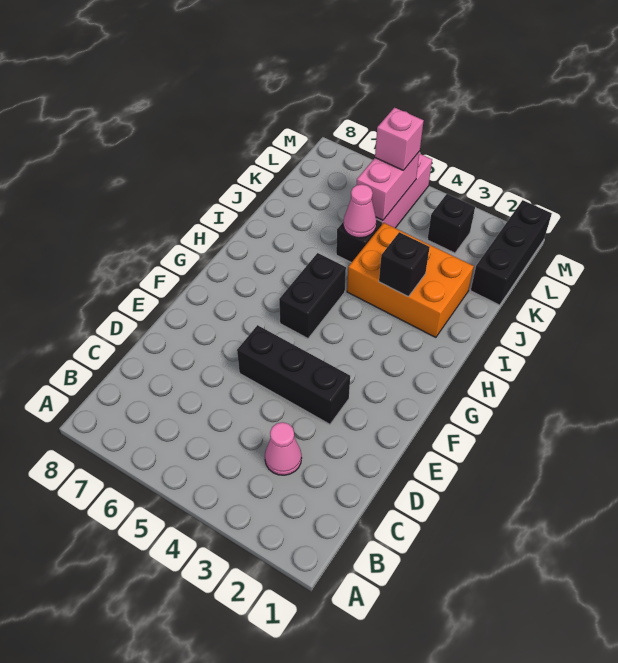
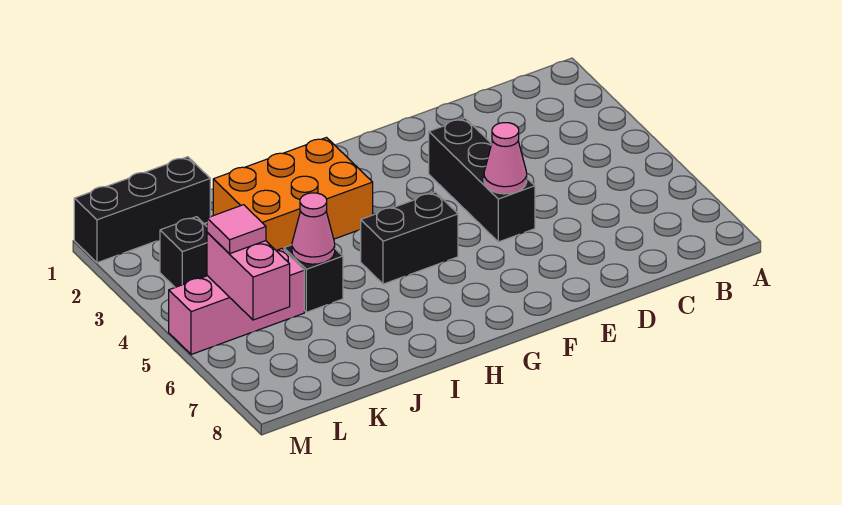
pink 1x1 cone [265,422,302,475] -> pink 1x1 cone moved to [484,123,527,194]
orange 2x3 brick [347,223,474,337] -> orange 2x3 brick turned to [213,138,373,250]
black 1x1 brick [379,232,430,297] -> none
pink 1x2 brick [357,151,420,220] -> pink 1x2 brick turned to [207,232,290,320]
pink 1x1 brick [375,108,424,170] -> pink 1x1 tile [207,205,266,254]

